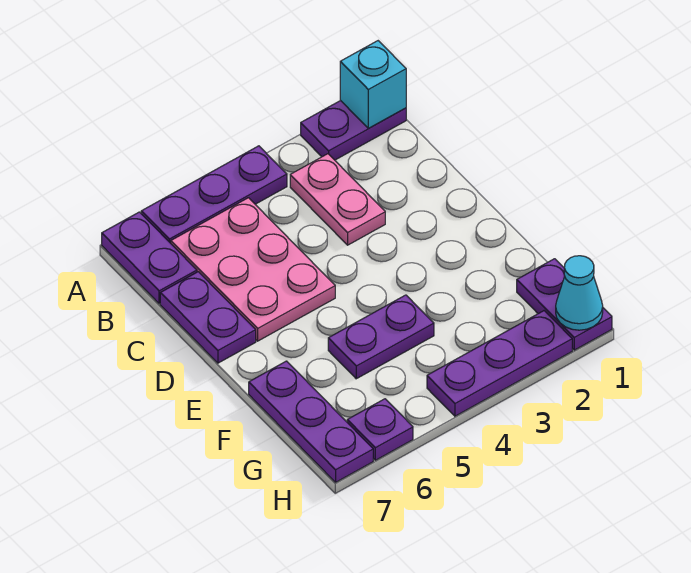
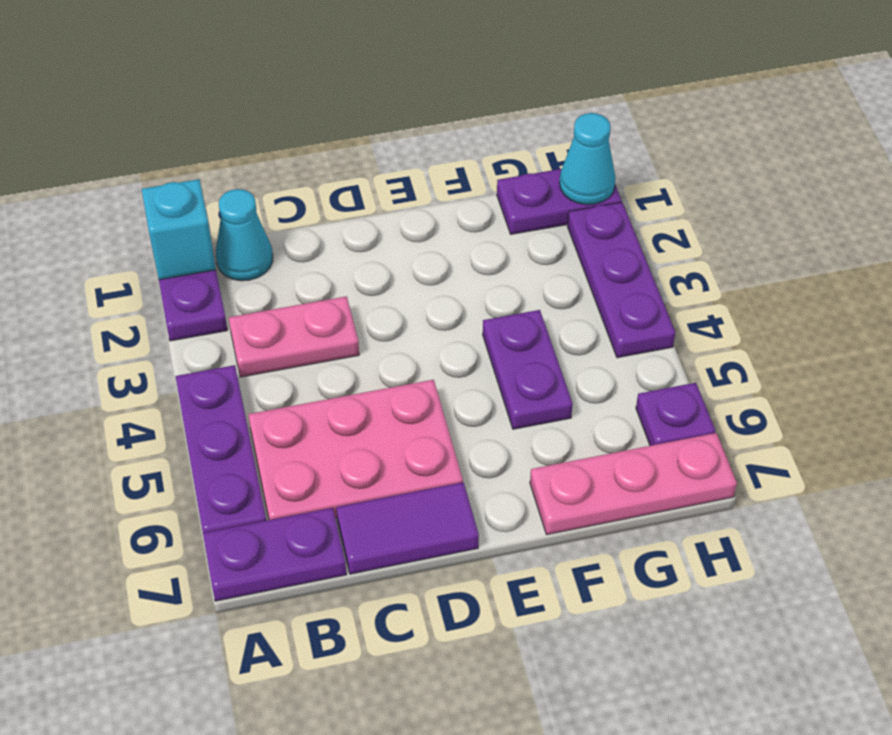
none -> cyan 1x1 cone [216,189,273,281]
purple 1x2 plate [160,272,256,363] -> purple 1x2 tile [336,482,479,574]
purple 1x3 plate [249,361,373,482] -> pink 1x3 plate [530,433,737,535]

